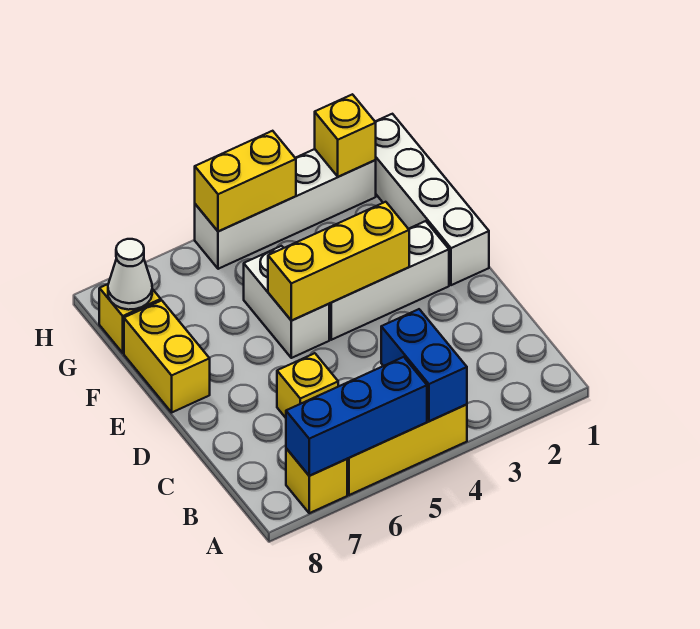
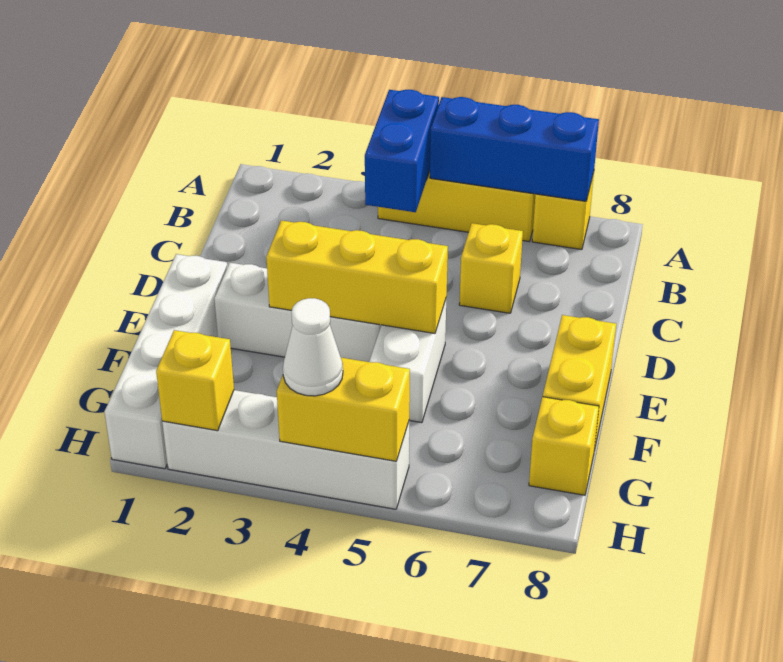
white 1x1 cone [108,239,152,310] -> white 1x1 cone moved to [283,298,343,396]

